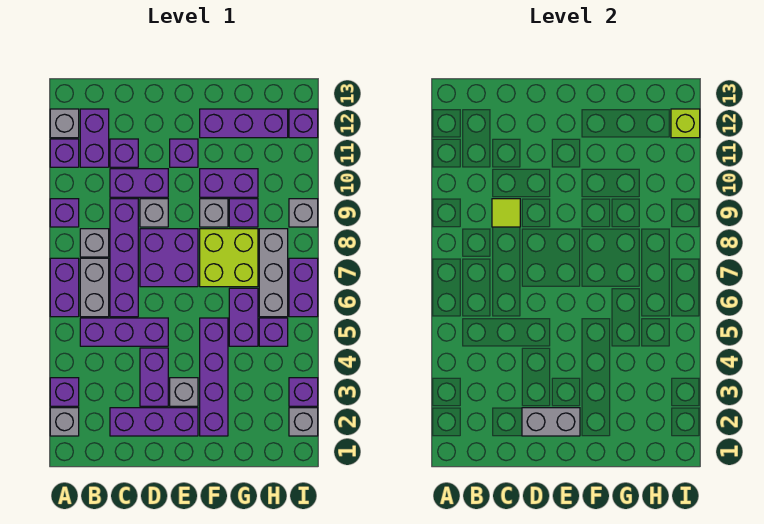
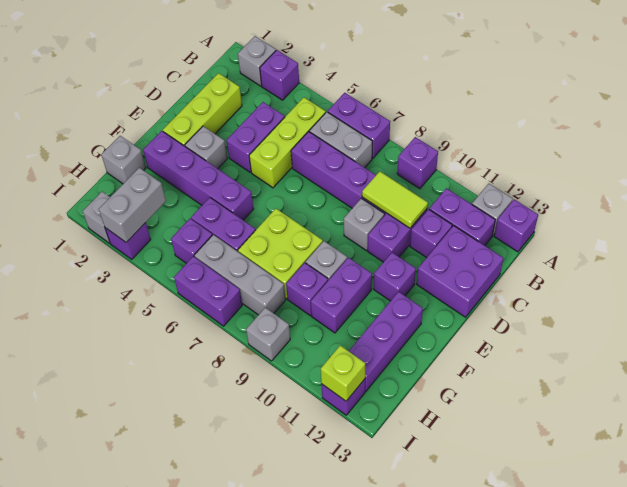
purple 1x1 brick [50,139,79,167] -> purple 1x1 brick moved to [494,199,538,252]
purple 1x3 brick [80,318,168,346] -> lime 1x3 brick [249,97,326,188]
grey 1x1 brick [80,229,109,257] -> grey 1x1 brick moved to [101,136,146,184]
purple 1x3 brick [110,408,198,436] -> lime 1x3 brick [163,73,242,146]
lime 1x1 tile [492,199,520,227] -> lime 1x2 tile [362,171,428,228]
grey 1x2 brick [522,408,580,436] -> grey 1x2 brick moved to [99,168,166,242]
purple 1x2 brick [140,348,168,406] -> purple 1x2 brick turned to [226,102,285,173]
purple 2x2 brick [140,229,198,287] -> purple 2x2 brick moved to [417,226,503,317]

